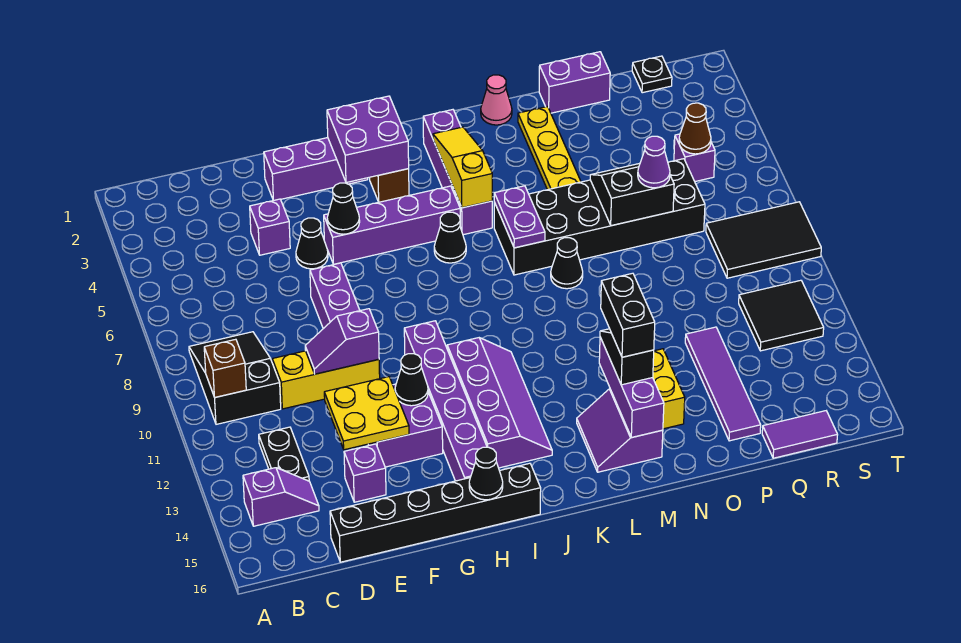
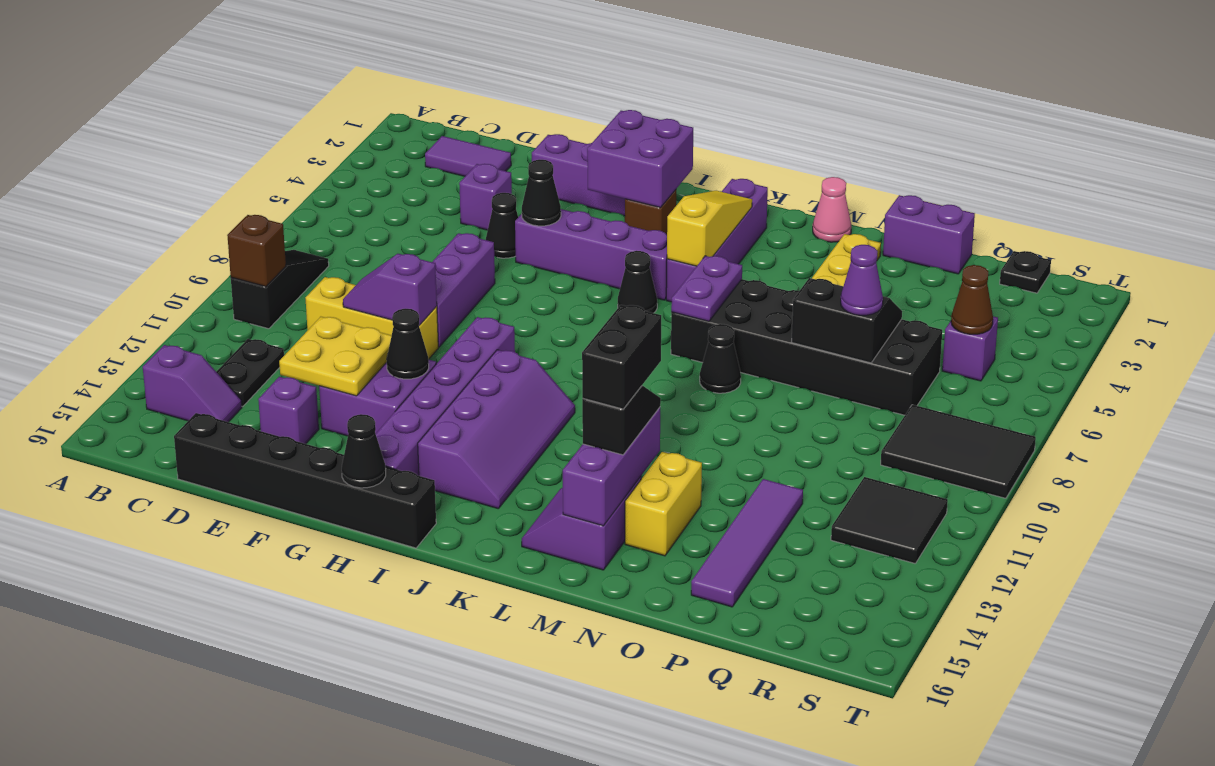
black 2x3 slope [189,332,281,424] -> black 1x3 slope [231,250,329,329]
purple 1x2 tile [762,411,838,458] -> purple 1x2 tile moved to [425,136,511,176]

